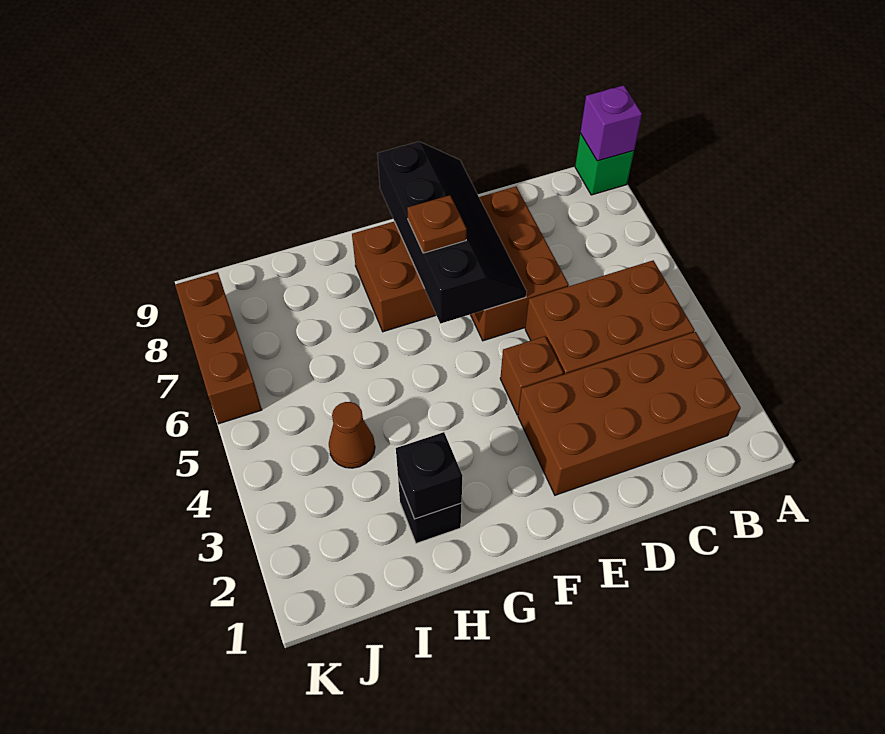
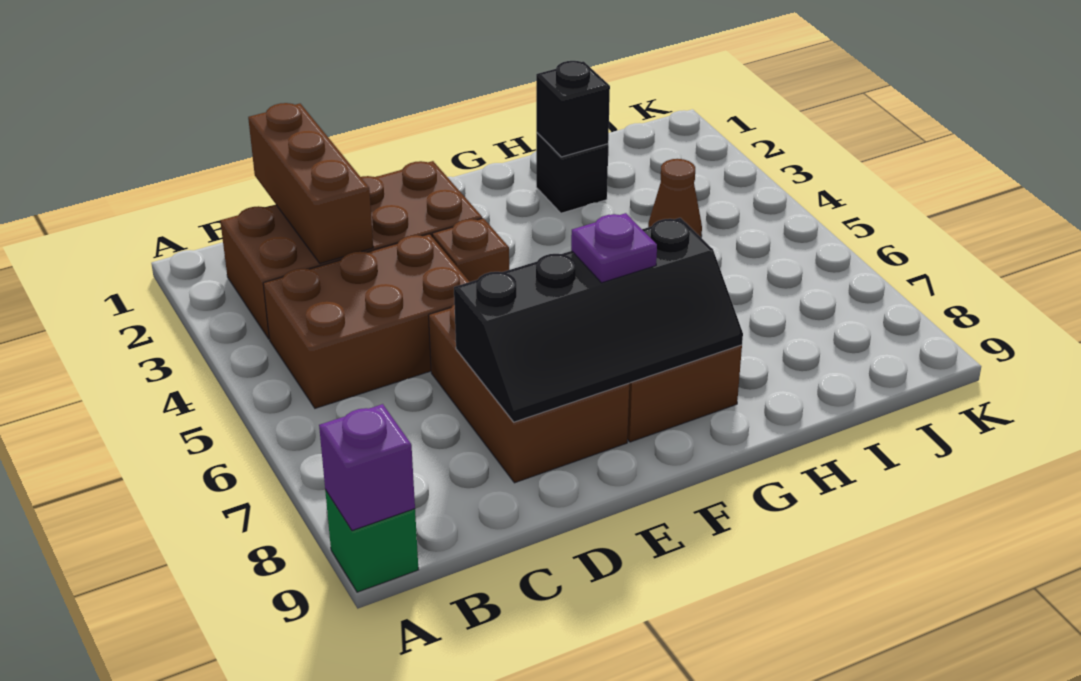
black 2x4 slope [377,142,527,324] -> black 2x4 slope turned to [454,218,743,422]
brown 1x1 plate [407,195,467,253] -> purple 1x1 plate [571,213,657,283]
brown 1x3 brick [175,272,262,424] -> brown 1x3 brick moved to [248,103,373,264]

